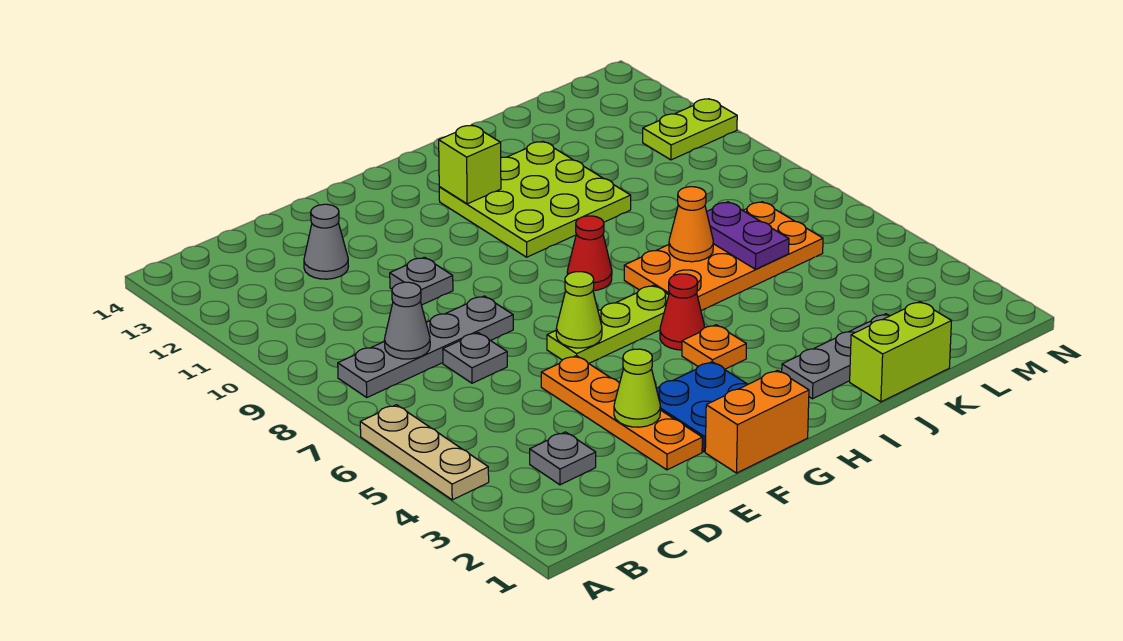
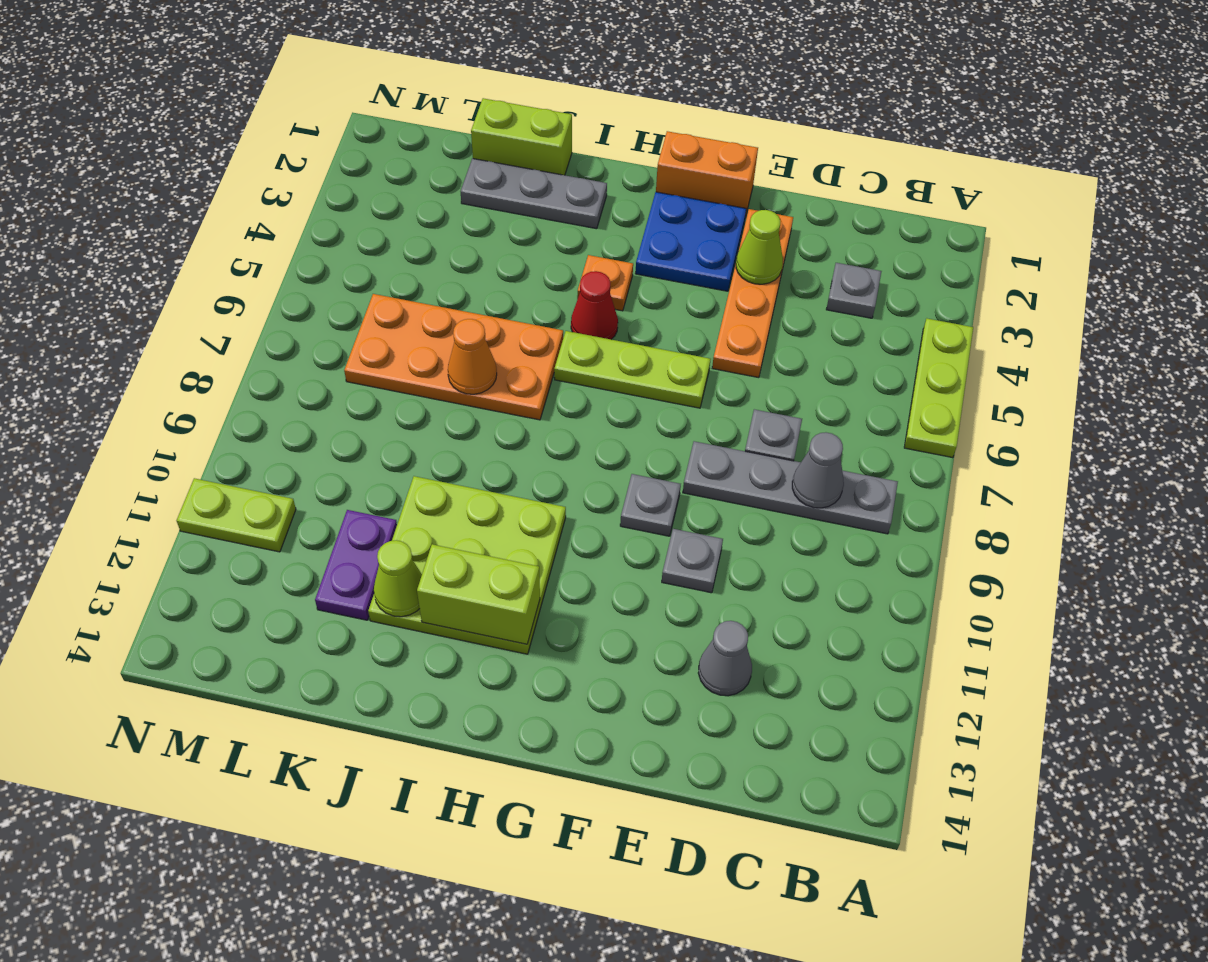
tan 1x3 plate [360,405,489,500] -> lime 1x3 plate [904,319,973,458]
lime 1x1 cone [556,272,602,348] -> lime 1x1 cone moved to [374,540,422,617]
none -> grey 1x1 plate [620,474,681,536]
red 1x1 cone [567,216,612,291] -> none
lime 1x1 brick [439,125,501,204] -> lime 1x2 brick [417,544,540,644]
purple 1x2 plate [707,202,789,269] -> purple 1x2 plate moved to [315,510,397,620]

